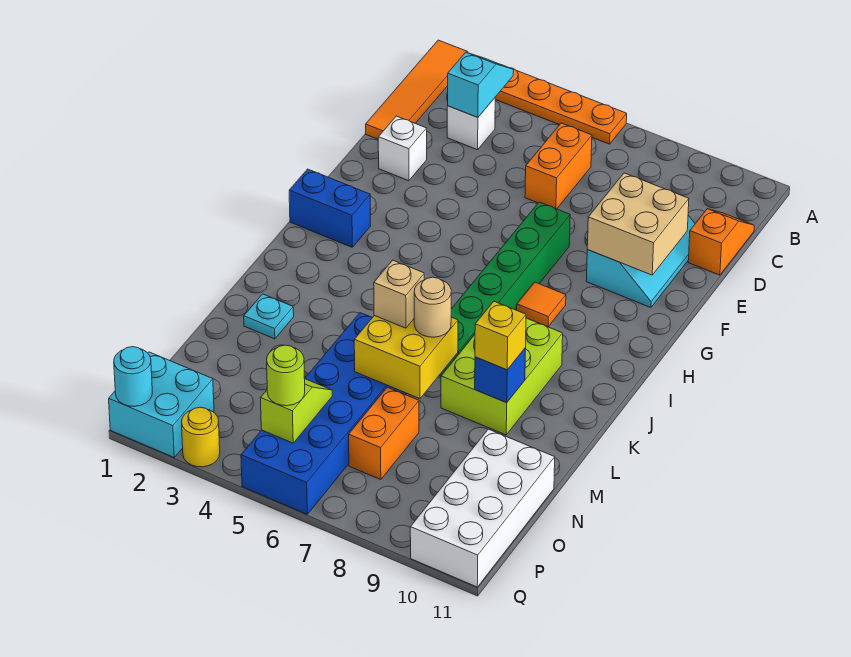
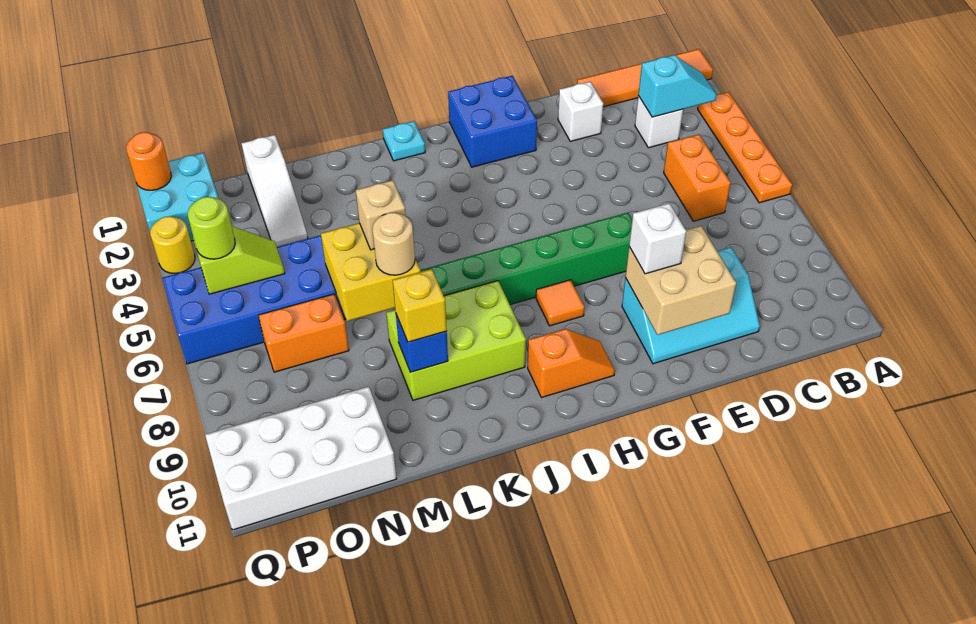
orange 1x2 brick [525,123,592,209] -> orange 1x2 brick turned to [664,134,731,221]
orange 1x2 slope [688,209,754,275] -> orange 1x2 slope moved to [528,329,615,398]
none -> white 1x1 brick [629,203,686,274]
blue 1x2 brick [289,169,371,247] -> blue 2x2 brick [448,76,537,167]
cyan 1x1 plate [244,294,294,339] -> cyan 1x1 plate moved to [383,121,425,161]
none -> white 1x3 slope [241,135,308,247]
cyan 1x1 round brick [114,347,152,406] -> orange 1x1 round brick [126,132,171,190]

